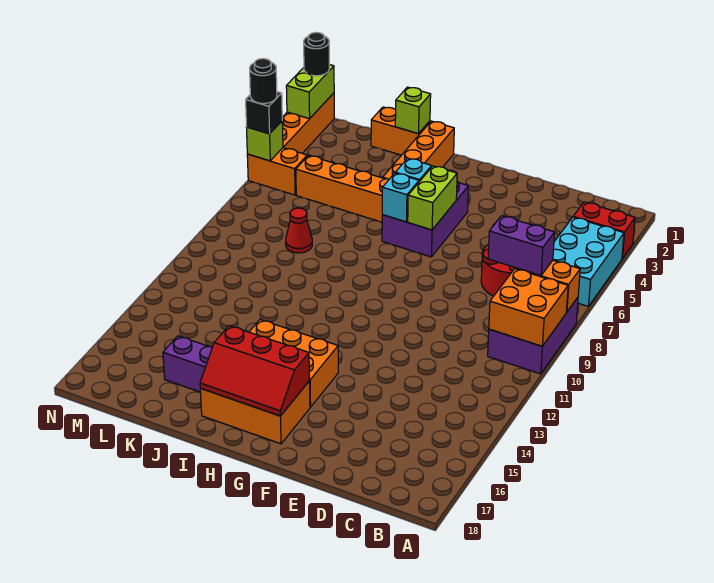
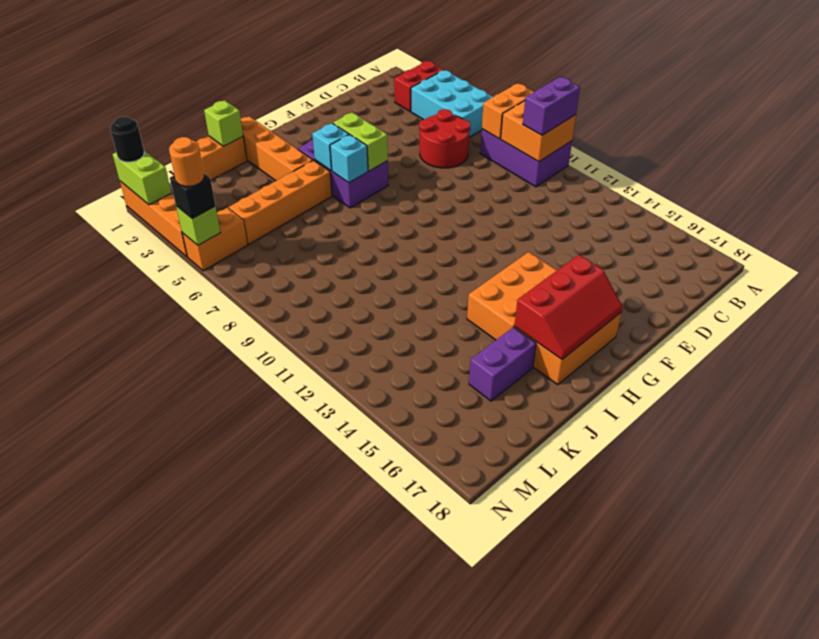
purple 1x2 brick [488,216,555,275] -> purple 1x2 brick moved to [523,77,580,135]
red 1x1 cone [286,208,312,253] -> none
black 1x1 round brick [250,59,277,103] -> orange 1x1 round brick [169,137,204,186]

